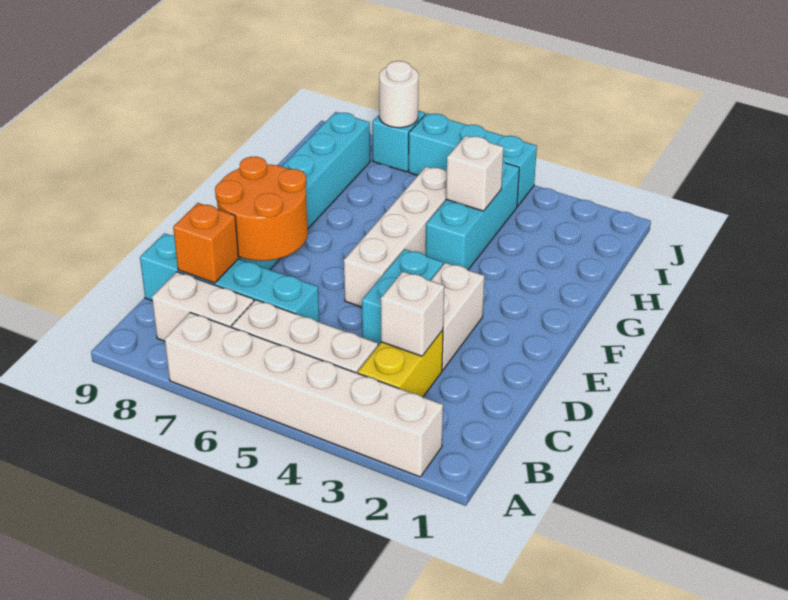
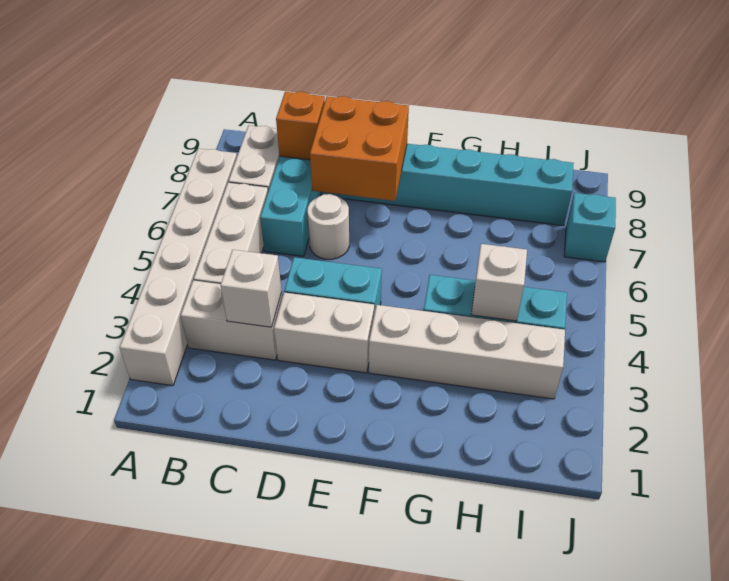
yellow 1x2 brick [358,330,443,397] -> white 1x2 brick [181,280,282,360]
orange 2x2 round brick [215,157,308,261] -> orange 2x2 brick [310,96,409,201]
white 1x4 brick [344,167,447,307] -> white 1x4 brick moved to [369,305,565,399]
cyan 1x3 brick [409,113,537,206] -> none
white 1x1 round brick [379,61,419,128] -> white 1x1 round brick moved to [307,194,349,259]

